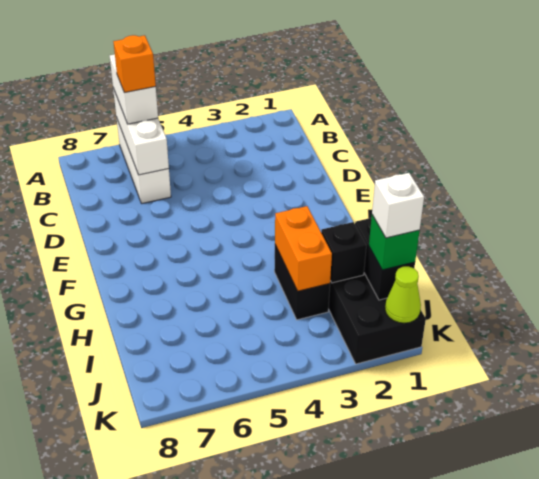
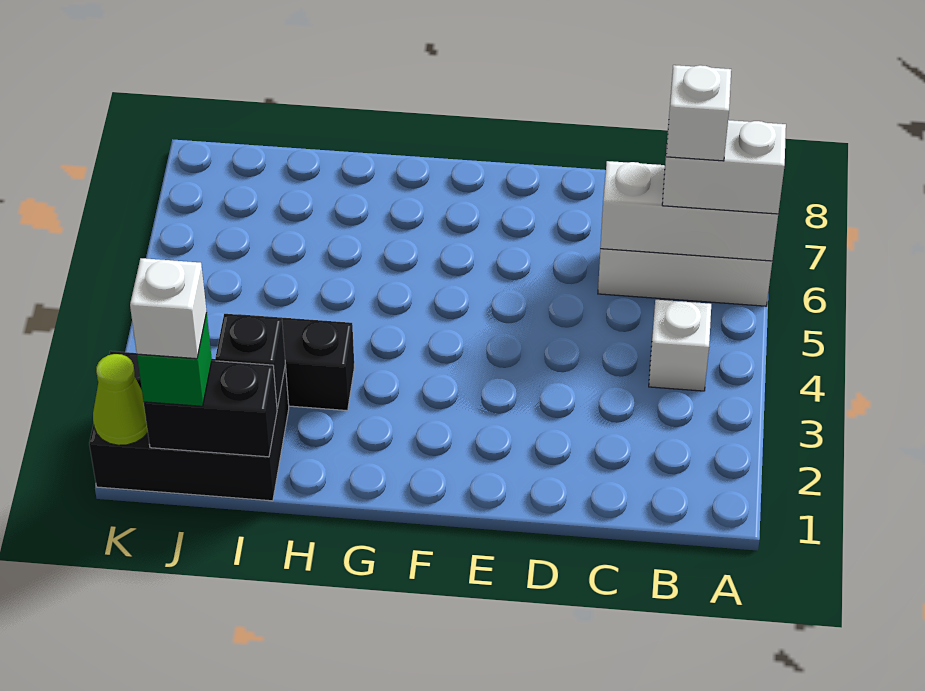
none -> white 1x1 brick [649,300,711,391]
orange 1x1 brick [113,35,156,93] -> white 1x1 brick [666,65,731,161]
orange 1x2 brick [275,206,332,291] -> none

